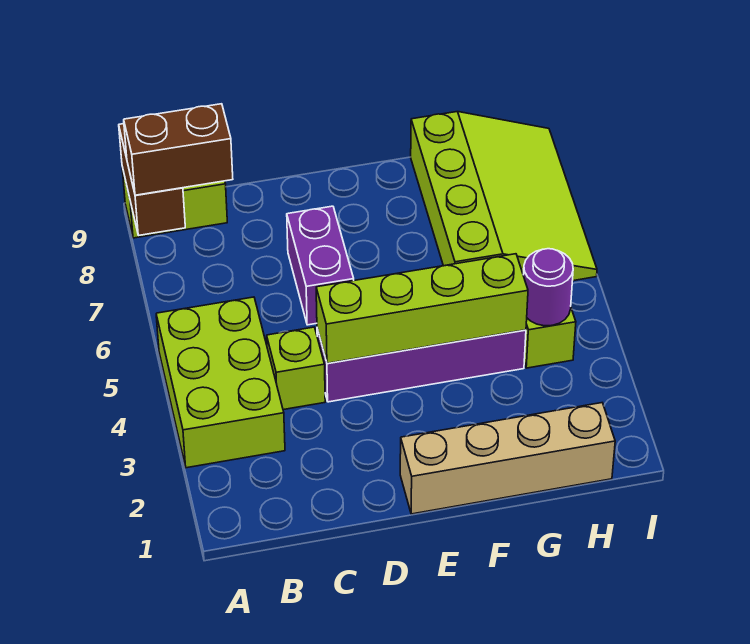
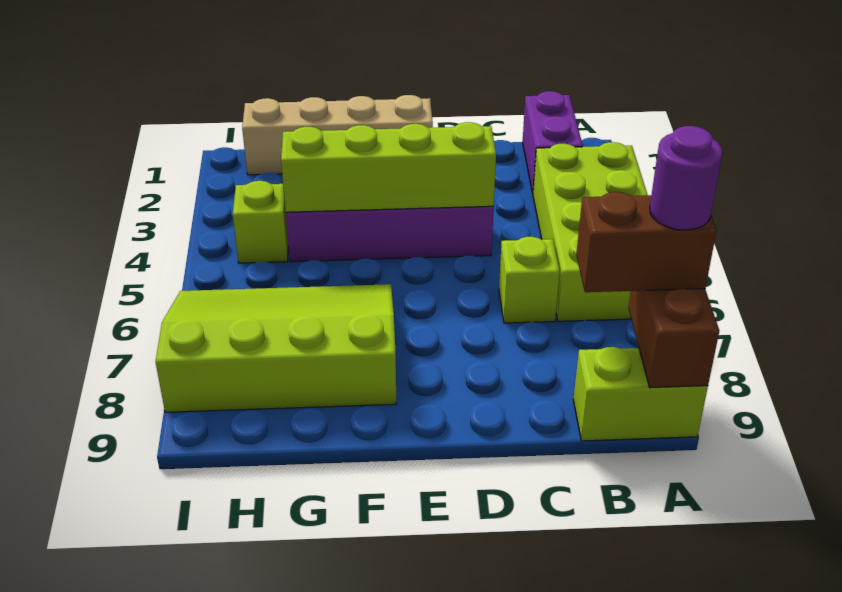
lime 2x3 brick [156,297,285,468] -> lime 2x4 brick [533,142,648,321]
lime 1x1 brick [267,327,325,410] -> lime 1x1 brick moved to [499,237,560,323]
purple 1x2 brick [287,206,354,325] -> purple 1x2 brick moved to [523,91,583,193]
lime 3x4 slope [411,112,597,281] -> lime 3x4 slope turned to [156,284,396,412]
purple 1x1 round brick [523,249,573,326] -> purple 1x1 round brick moved to [650,126,722,230]

